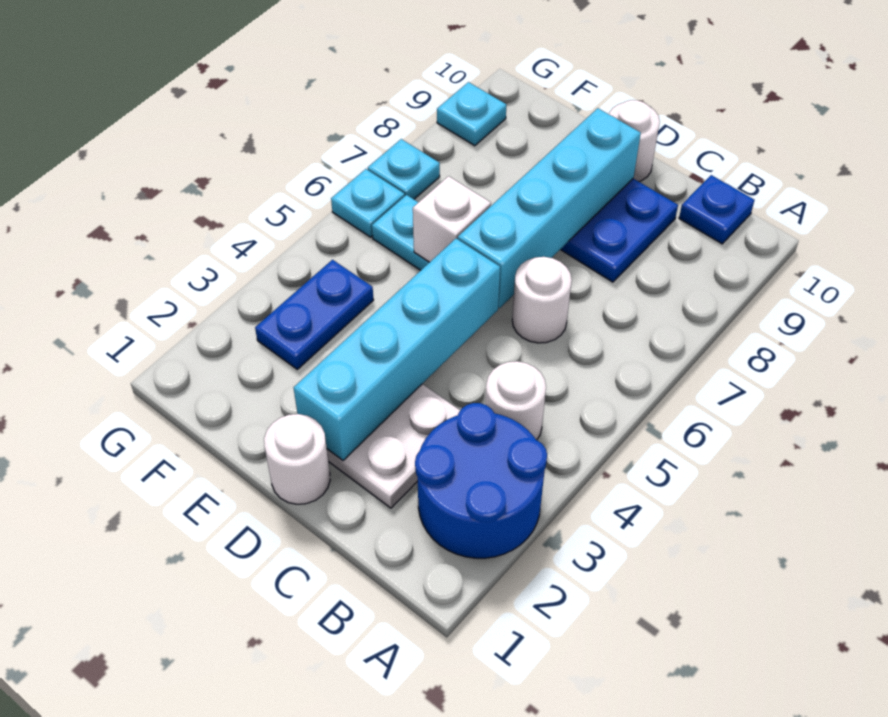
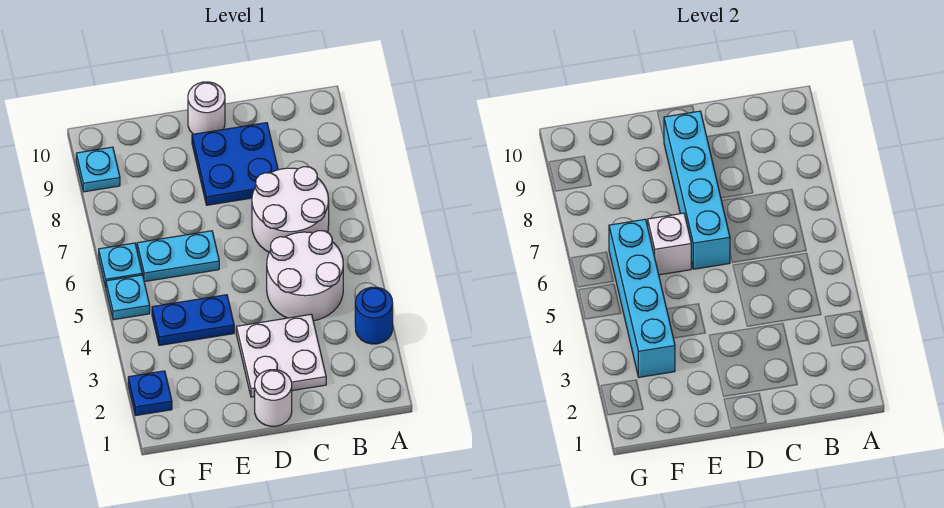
blue 2x2 round brick [415,403,547,558] -> blue 1x1 round brick [355,287,393,344]
white 1x1 round brick [485,361,546,440] -> white 2x2 round brick [267,231,343,321]
blue 1x1 plate [679,175,754,244] -> blue 1x1 plate moved to [128,371,172,416]
white 1x1 round brick [512,257,572,343] -> white 2x2 round brick [252,167,329,252]
cyan 1x4 brick [294,239,500,460] -> cyan 1x4 brick moved to [609,219,675,377]
blue 1x2 plate [255,260,373,369] -> blue 1x2 plate turned to [152,295,234,345]
cyan 1x1 plate [368,139,440,199] -> cyan 1x1 plate moved to [106,275,150,320]

